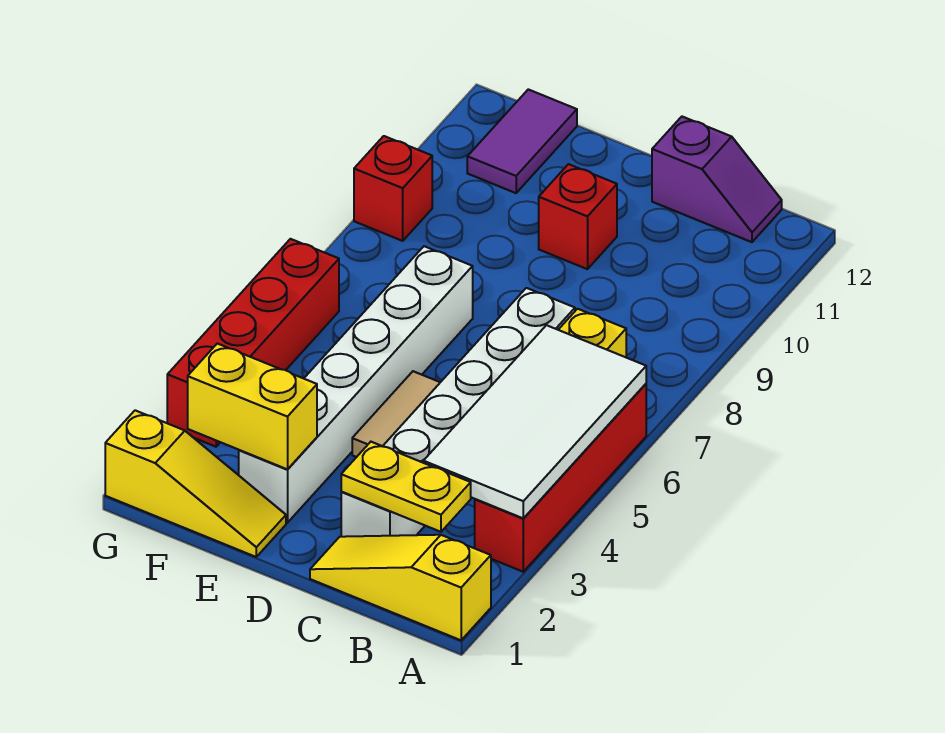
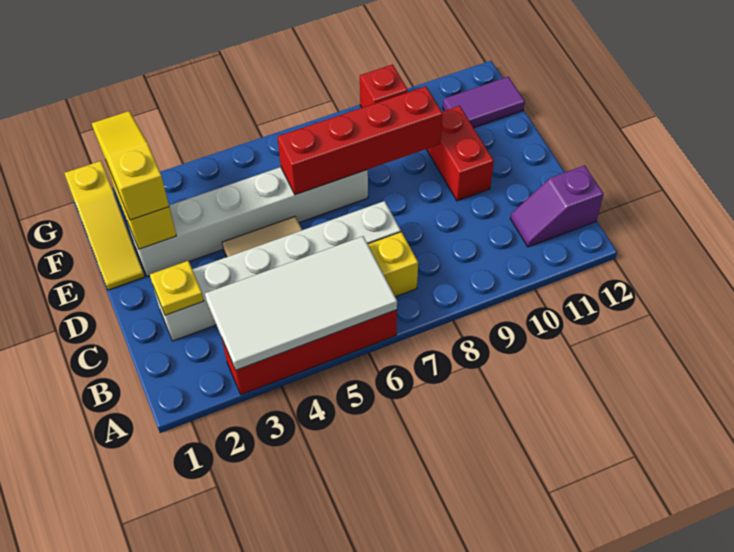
yellow 1x3 slope [310,535,491,640] -> yellow 1x3 slope moved to [92,111,169,220]
yellow 1x2 plate [341,442,471,532] -> yellow 1x1 plate [150,261,204,315]
purple 1x2 slope [652,117,782,242] -> purple 1x2 slope turned to [510,165,604,247]
red 1x1 brick [539,164,617,269] -> red 1x2 brick [427,106,494,201]
red 1x4 brick [167,239,339,447] -> red 1x4 brick moved to [277,86,443,195]

